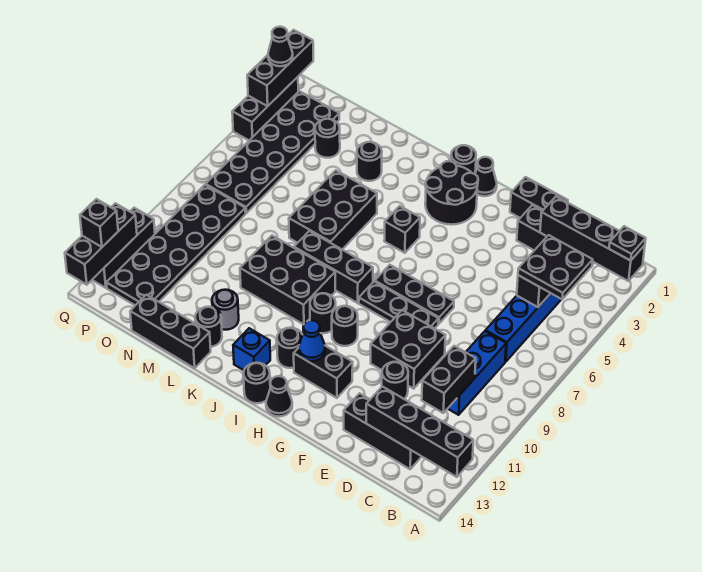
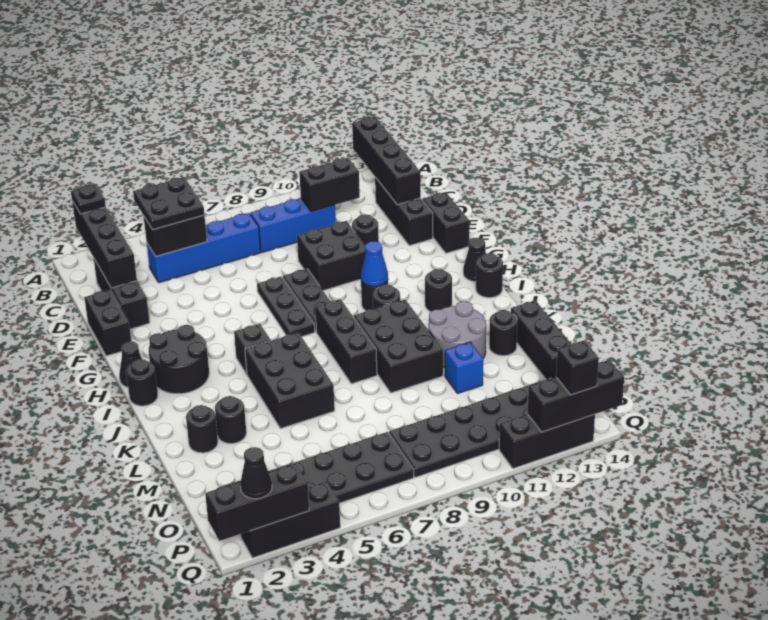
black 1x2 brick [294,346,353,398] -> black 1x2 brick moved to [422,192,470,253]
blue 1x1 cone [299,320,325,361] -> blue 1x1 cone moved to [361,241,388,287]
blue 1x1 brick [233,328,270,370] -> blue 1x1 brick moved to [445,342,483,394]
black 2x3 brick [289,170,377,249] -> black 2x3 brick turned to [245,332,335,429]
grey 1x1 round brick [212,290,239,330] -> grey 2x2 round brick [429,301,486,367]
black 1x1 round brick [315,119,340,158] -> black 1x1 round brick moved to [186,405,218,453]

